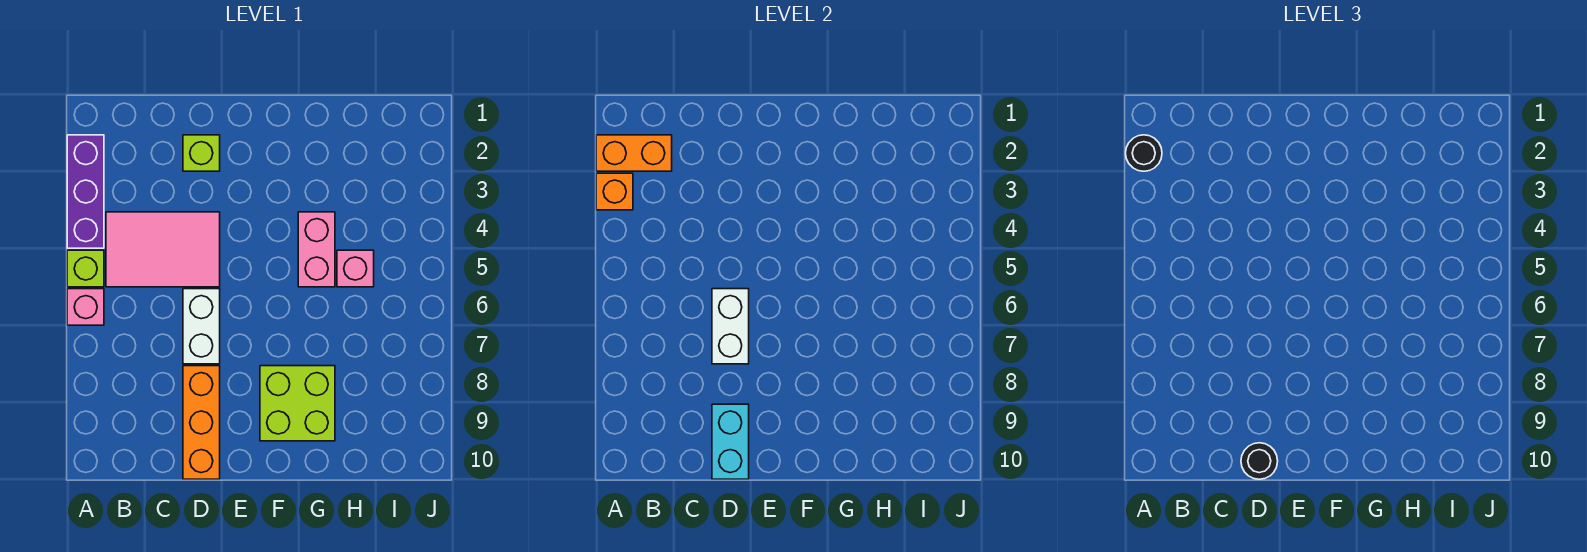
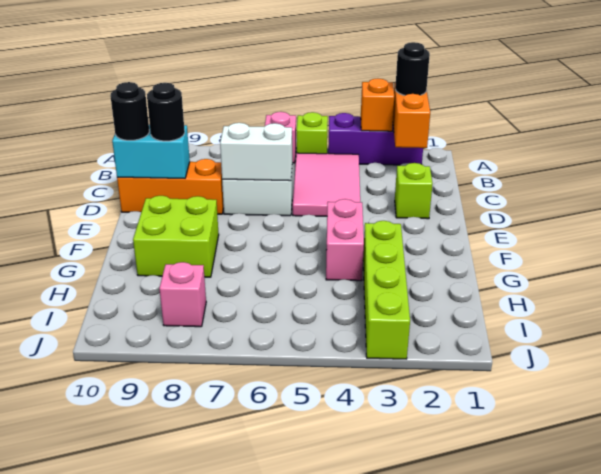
none -> black 1x1 round brick [147,83,185,141]
none -> lime 1x4 brick [363,221,410,359]
pink 1x2 brick [298,212,335,287] -> pink 1x2 brick turned to [326,199,364,281]
pink 1x1 brick [337,250,374,287] -> pink 1x1 brick moved to [159,262,206,327]

